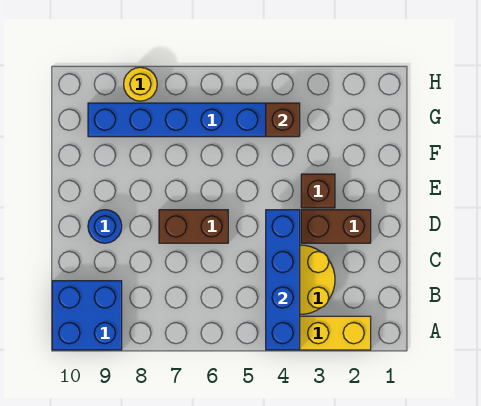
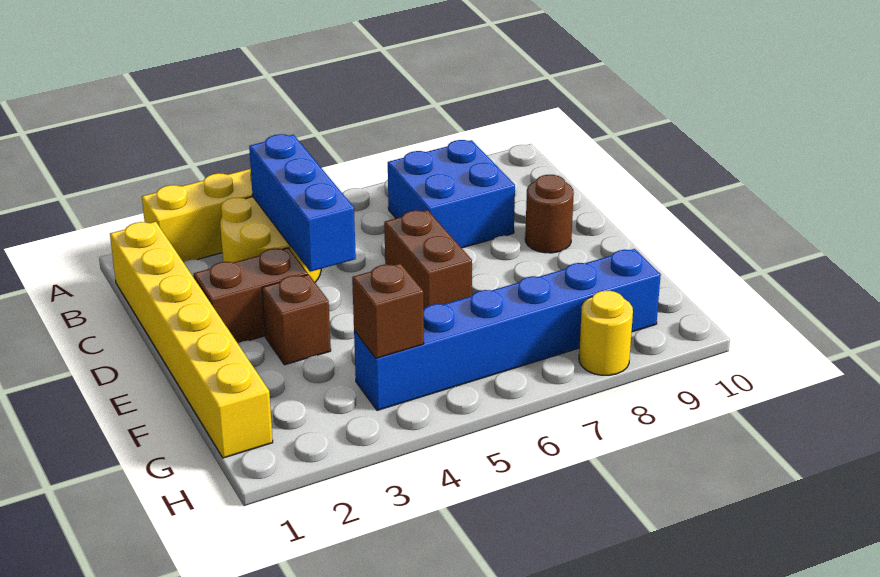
blue 1x4 brick [266,210,300,350] -> blue 1x3 brick [249,134,356,272]
blue 2x2 brick [52,281,122,350] -> blue 2x2 brick moved to [388,140,515,248]
none -> yellow 1x6 brick [110,222,273,458]
brown 1x2 brick [159,210,228,243] -> brown 1x2 brick turned to [384,210,472,310]
blue 1x1 round brick [88,210,122,243] -> brown 1x1 round brick [525,175,574,253]

